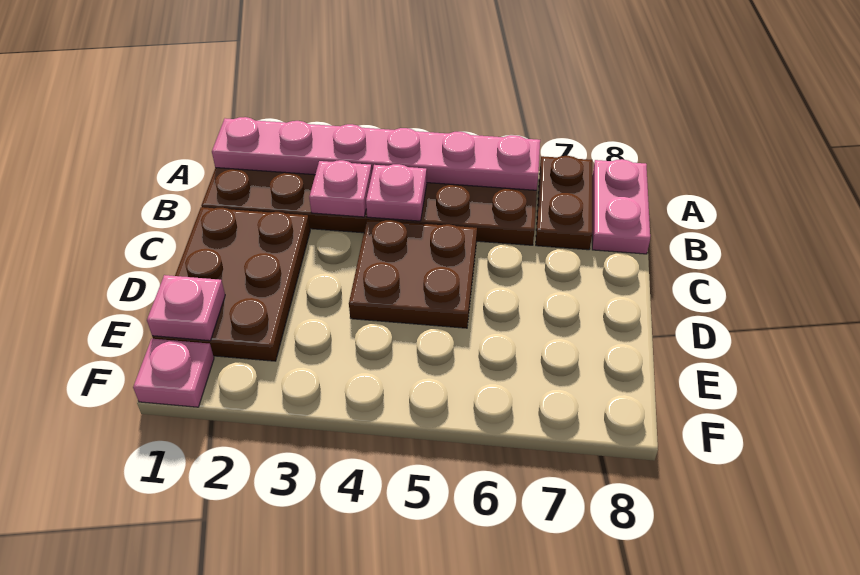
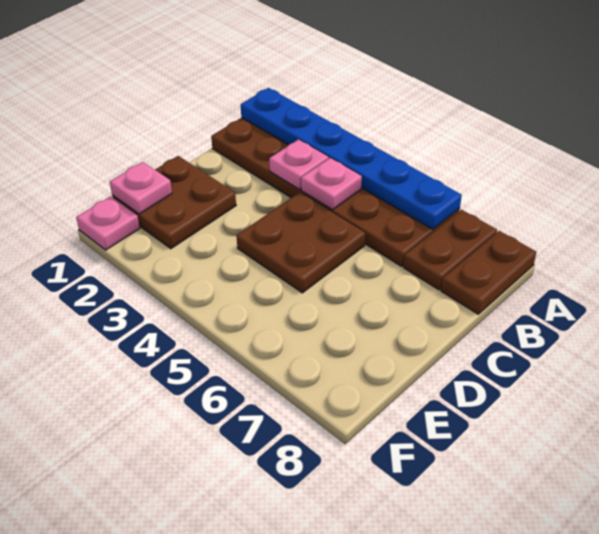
pink 1x6 plate [212,117,540,190] -> blue 1x6 plate [241,88,462,229]
pink 1x2 plate [592,159,650,254] -> brown 1x2 plate [441,231,536,314]
brown 2x3 plate [152,207,310,361] -> brown 2x2 plate [112,156,236,249]

